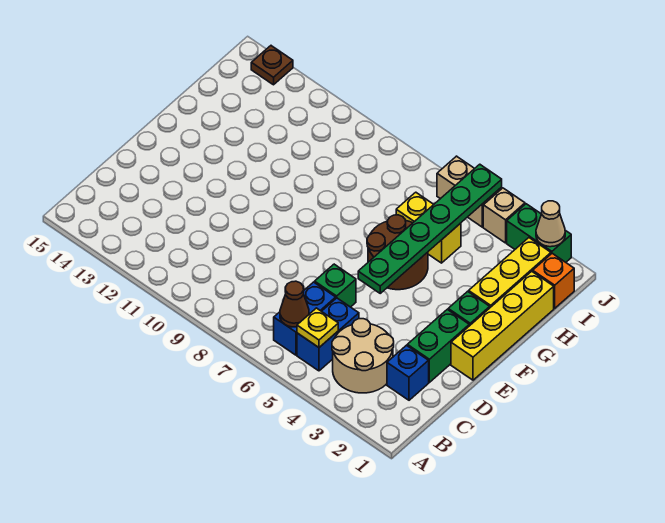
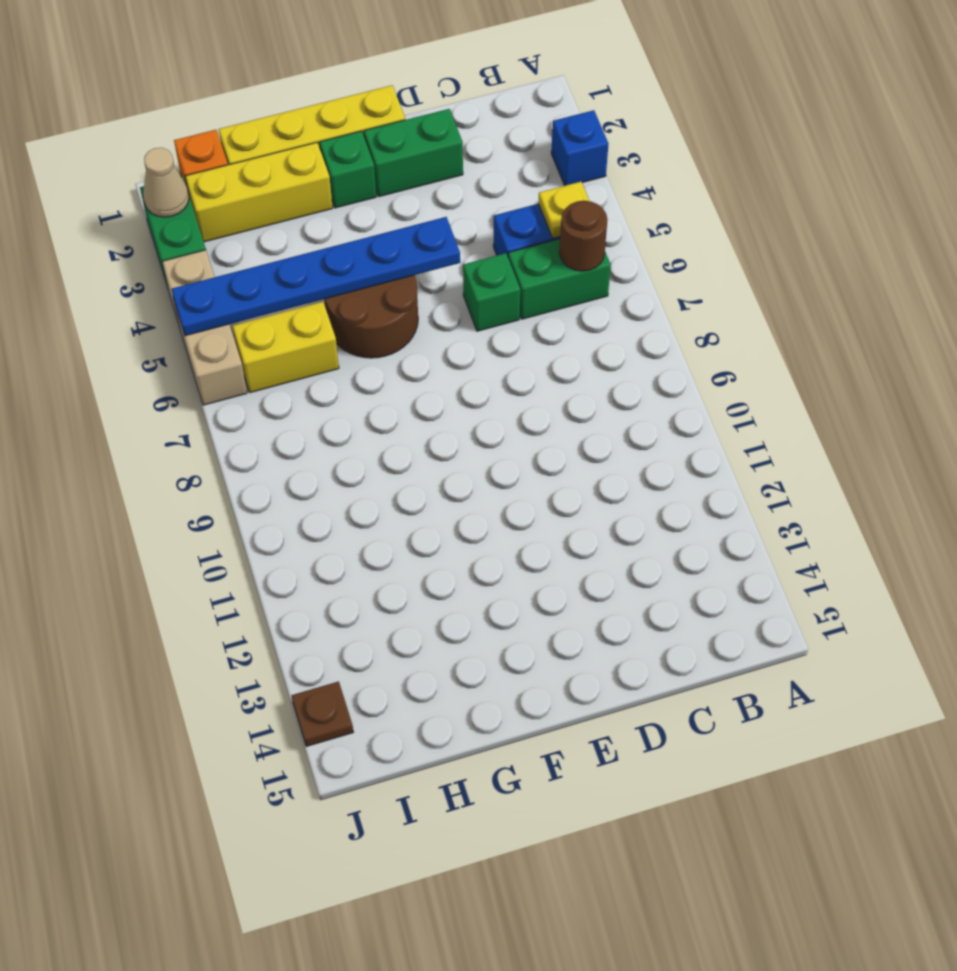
tan 2x2 round brick [332,319,394,393] -> none
blue 1x2 brick [274,282,336,355] -> green 1x2 brick [508,239,611,319]
brown 1x1 cone [280,281,309,327] -> brown 1x1 round brick [559,201,608,271]
blue 1x1 brick [387,345,429,400] -> blue 1x1 brick moved to [551,110,608,186]
green 1x6 plate [358,164,502,293] -> blue 1x6 plate [171,217,460,336]
yellow 1x2 brick [396,192,461,263] -> yellow 1x2 brick turned to [233,302,339,393]

